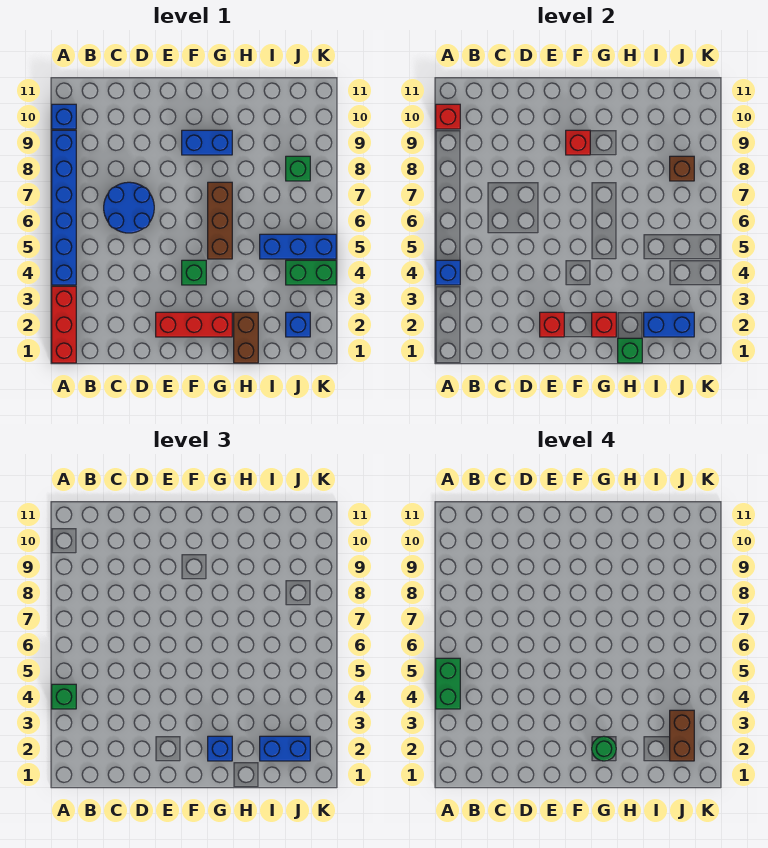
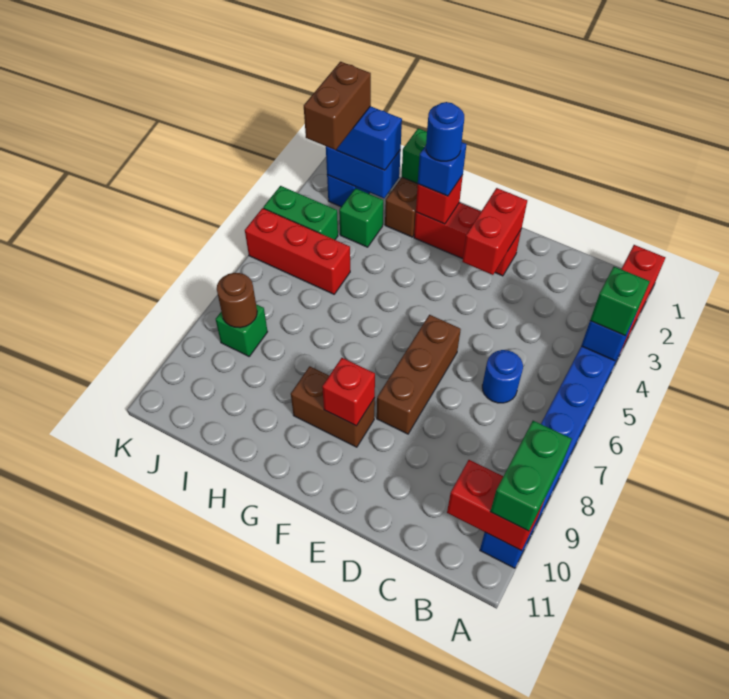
green 1x2 brick [436,658,460,709] -> green 1x2 brick moved to [490,421,572,531]
red 1x1 brick [436,104,460,129] -> red 1x2 brick [447,460,544,550]
blue 2x2 round brick [104,182,154,233] -> blue 1x1 round brick [482,350,523,403]
red 1x1 brick [540,312,564,337] -> red 1x2 brick [462,188,527,275]
green 1x1 brick [182,260,206,285] -> green 1x1 brick moved to [339,188,383,247]
blue 1x2 brick [182,130,232,155] -> brown 1x2 brick [291,366,375,447]
green 1x1 round brick [592,736,616,761] -> blue 1x1 round brick [426,102,464,161]
brown 1x3 brick [208,182,232,259] -> brown 1x3 brick moved to [377,315,461,434]
blue 1x3 brick [260,234,336,259] -> red 1x3 brick [245,208,350,294]
brown 1x1 brick [670,156,694,181] -> brown 1x1 round brick [217,273,257,328]

